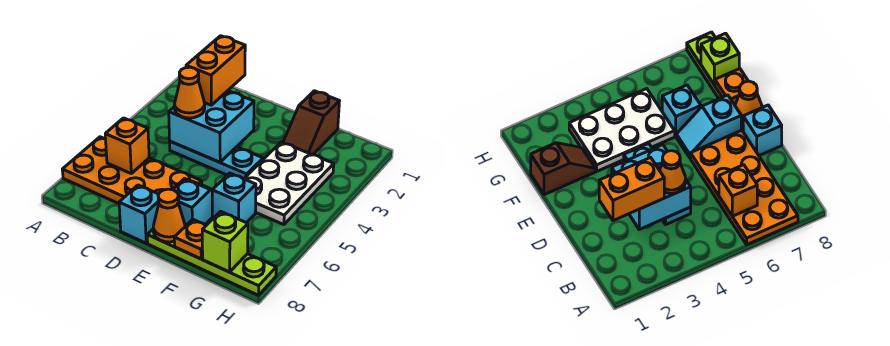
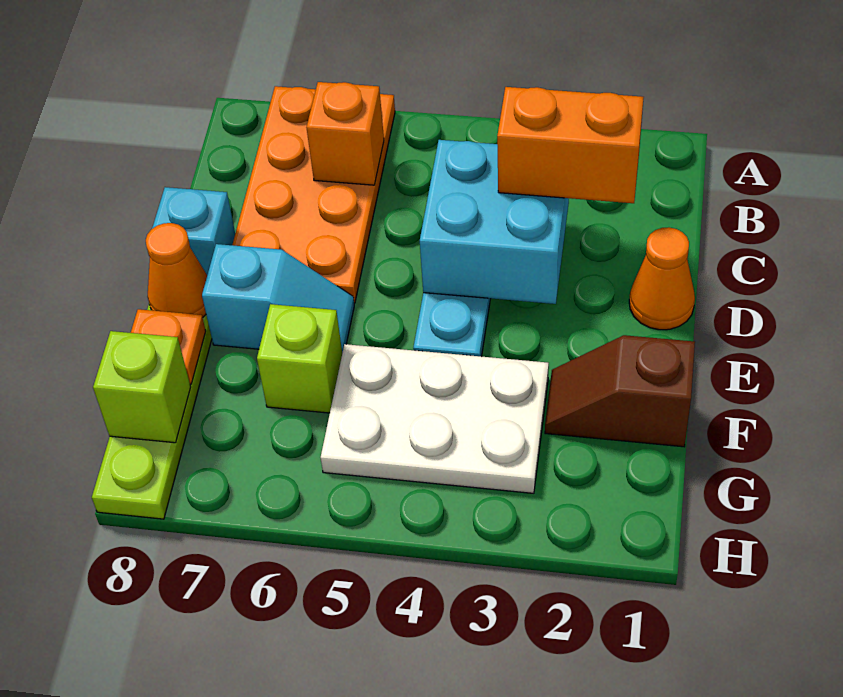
orange 1x1 cone [174,67,205,118] -> orange 1x1 cone moved to [629,227,695,330]
cyan 1x1 brick [212,173,256,223] -> lime 1x1 brick [257,304,342,413]

